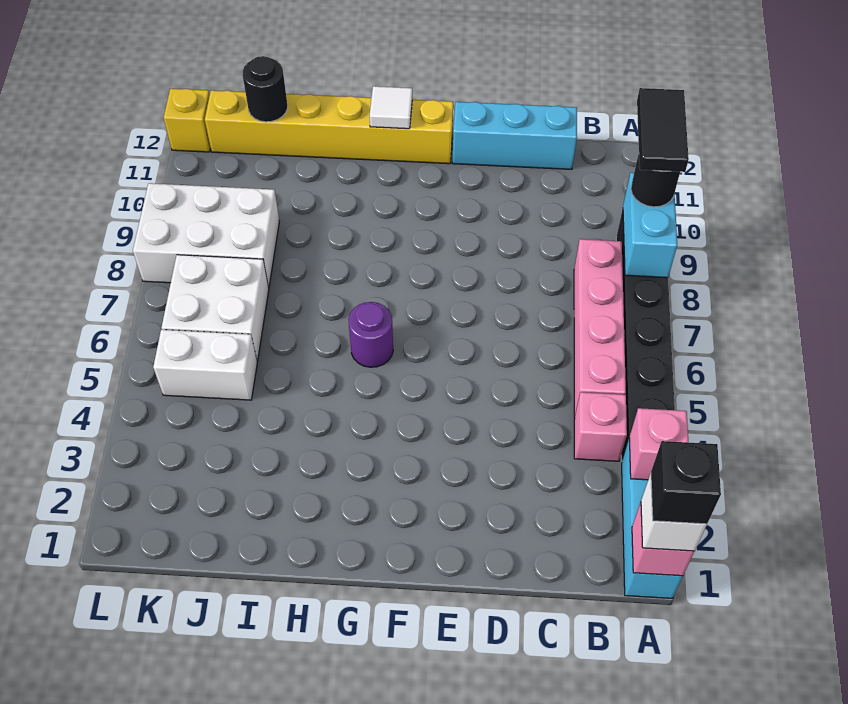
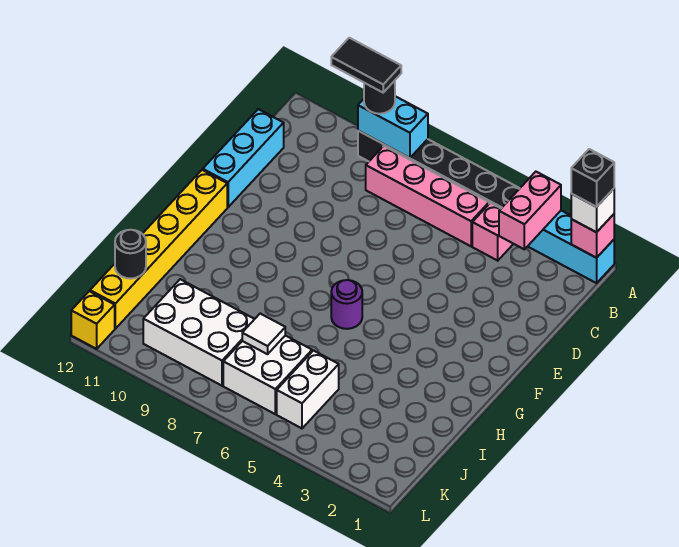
pink 1x1 brick [629,408,688,480] -> pink 1x2 brick [499,172,561,249]
white 1x1 tile [370,86,412,129] -> white 1x1 tile moved to [242,314,285,354]
white 2x3 brick [133,183,279,288] -> white 2x3 brick turned to [143,279,254,386]

